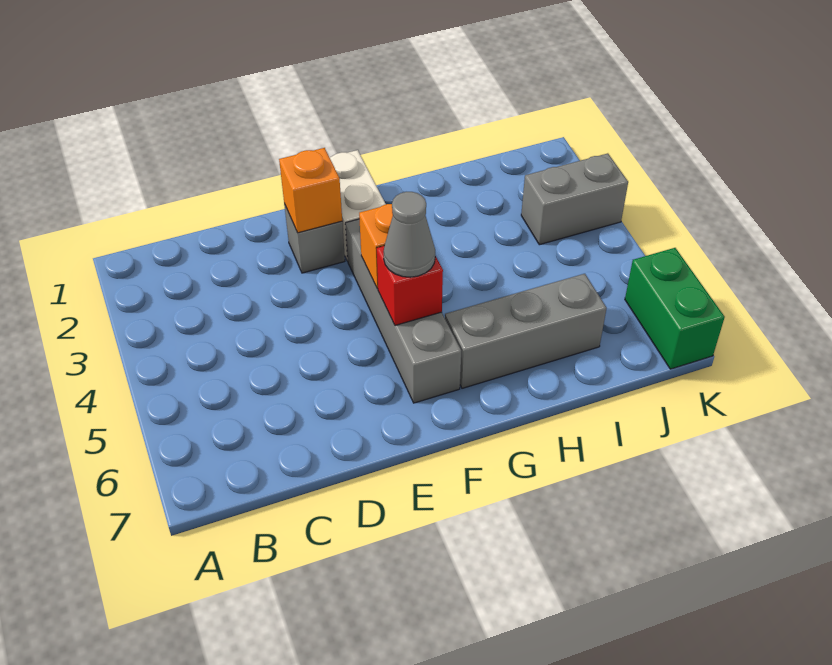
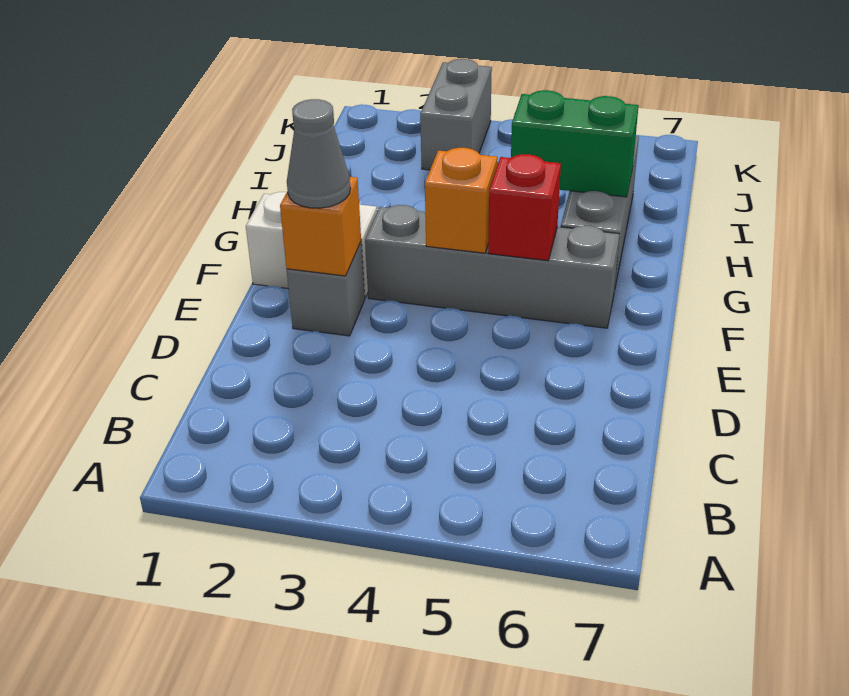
grey 1x1 cone [383,192,435,277] -> grey 1x1 cone moved to [287,99,351,208]
green 1x2 brick [625,248,725,369] -> green 1x2 brick moved to [511,90,639,197]

